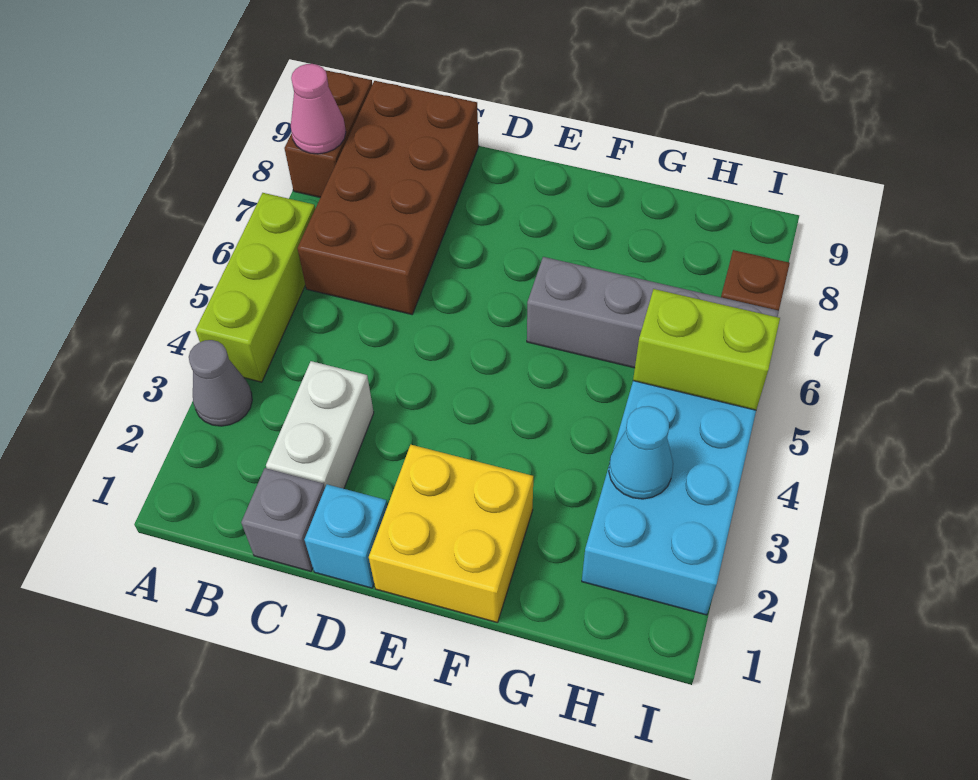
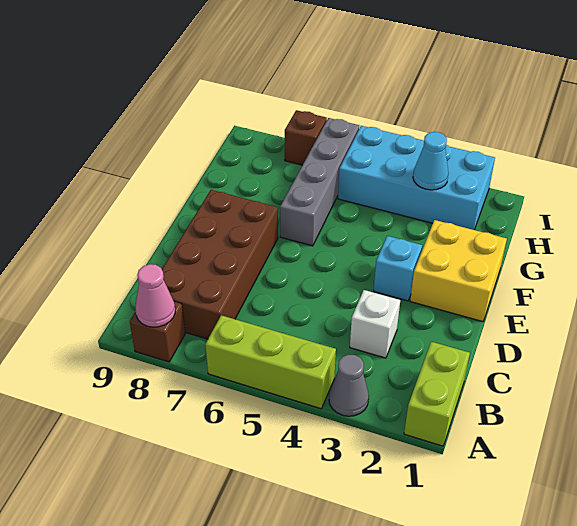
brown 1x2 brick [284,70,372,197] -> brown 1x1 brick [130,302,185,362]
brown 2x4 brick [297,81,479,314] -> brown 2x4 brick turned to [162,190,278,339]
grey 1x1 brick [241,468,325,571] -> none
white 1x2 brick [266,361,374,489] -> white 1x1 brick [350,290,400,358]
cyan 1x1 brick [304,484,387,588] -> cyan 1x1 brick moved to [374,236,422,301]
lime 1x2 brick [633,289,780,410] -> lime 1x2 brick moved to [404,342,470,446]

